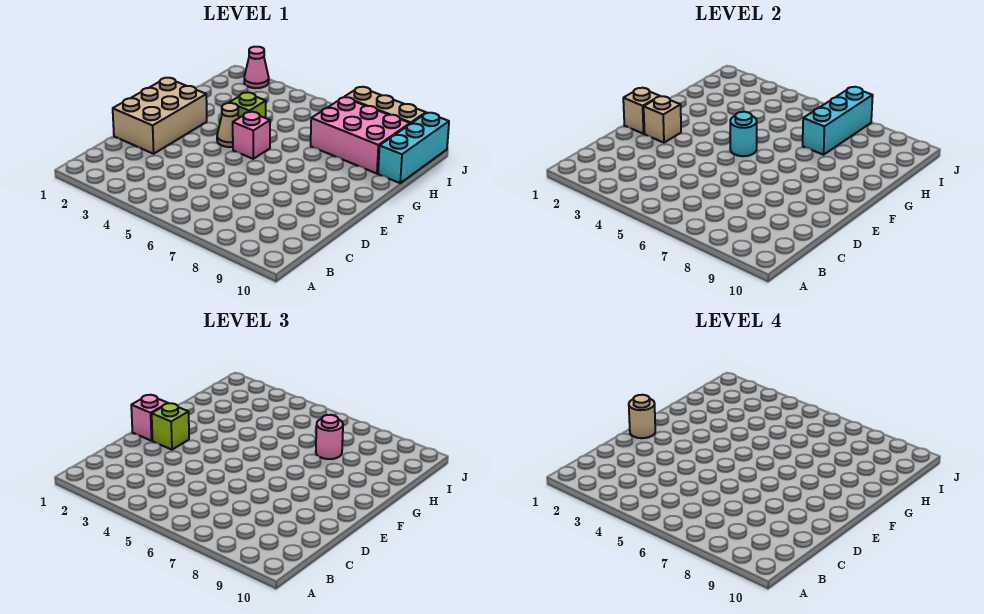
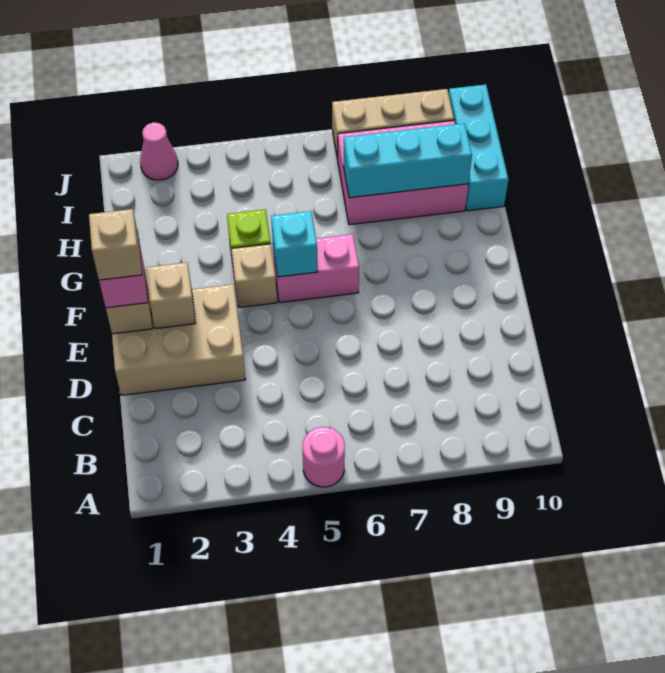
tan 2x3 brick [113,78,207,154] -> tan 2x3 brick turned to [112,284,246,395]
tan 1x1 round brick [629,395,655,438] -> tan 1x1 brick [89,209,142,280]
lime 1x1 brick [152,403,189,450] -> none
tan 1x1 cone [217,103,239,147] -> tan 1x1 brick [231,244,277,307]
pink 1x1 brick [233,112,270,159] -> pink 1x2 brick [273,234,359,303]
cyan 1x1 round brick [730,112,757,156] -> cyan 1x1 brick [271,211,318,277]
cyan 1x3 brick [803,87,873,155] -> cyan 1x3 brick turned to [344,123,472,198]
pink 1x1 round brick [316,415,343,459] -> pink 1x1 round brick moved to [303,427,345,487]

